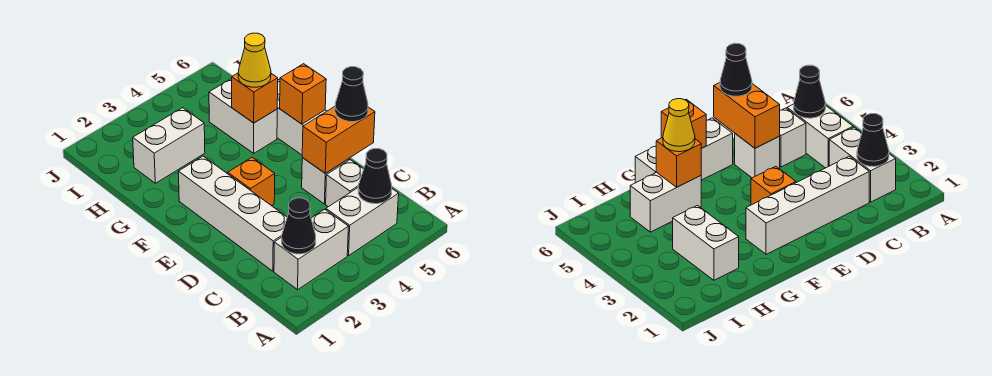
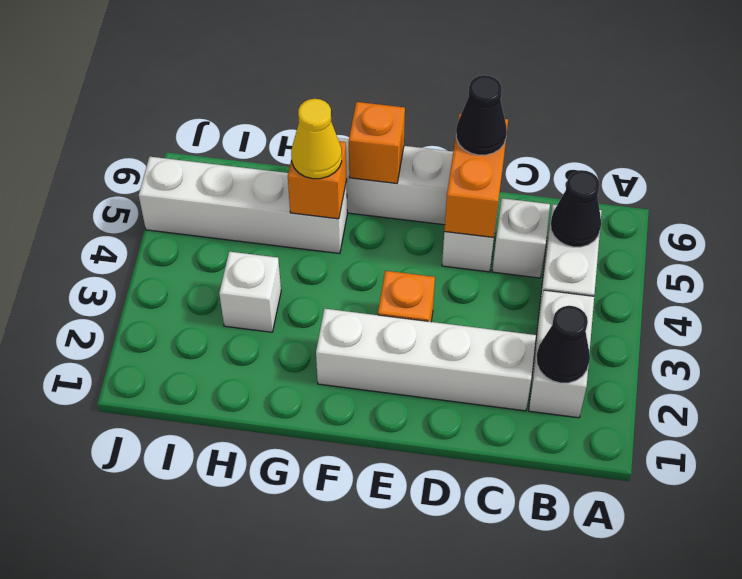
white 1x2 brick [209,79,277,153] -> white 1x4 brick [139,157,347,254]
white 1x2 brick [133,108,205,183] -> white 1x1 brick [219,252,281,332]

